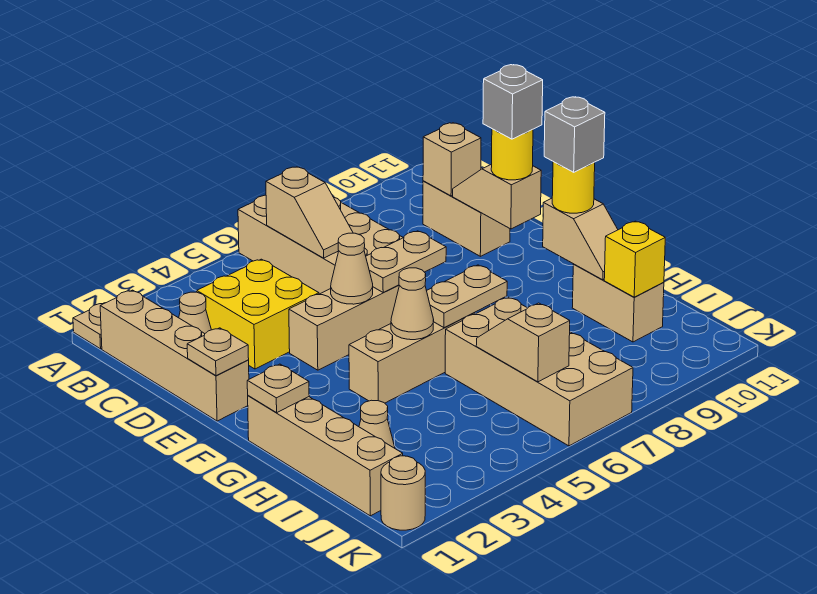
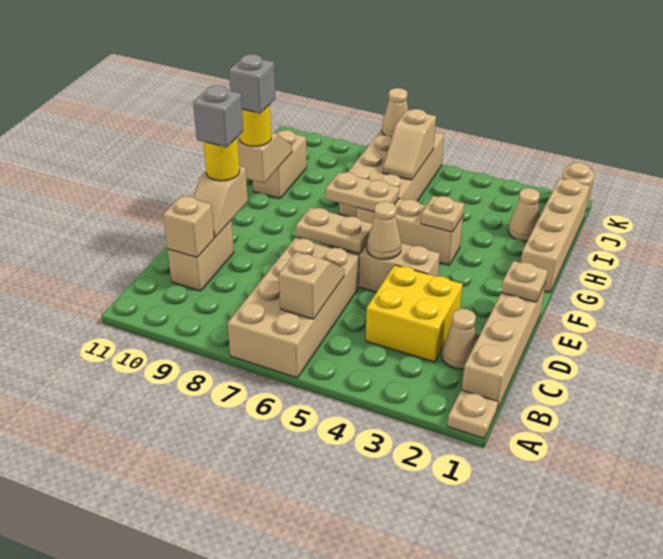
tan 1x1 plate [247,364,309,413] -> tan 1x1 plate moved to [421,196,464,232]
tan 1x1 cone [391,268,434,340] -> tan 1x1 cone moved to [382,88,408,137]
yellow 1x1 brick [604,221,665,297] -> none

